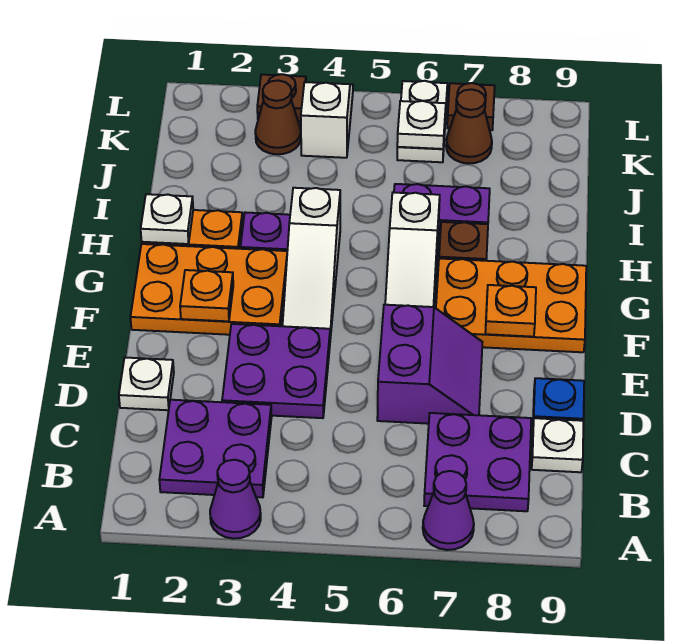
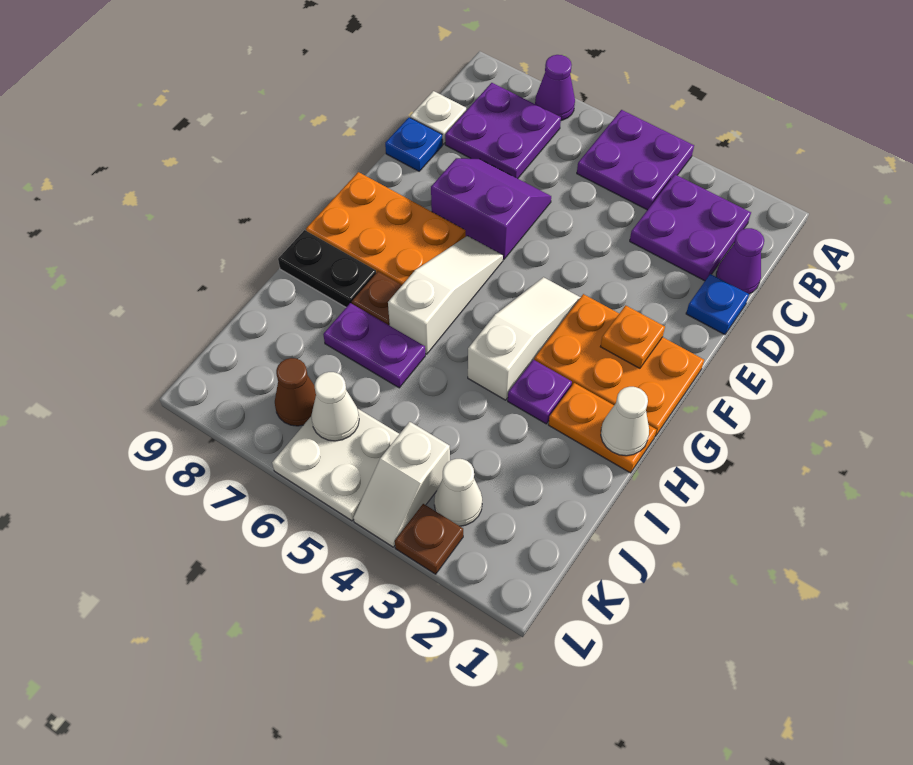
purple 1x1 cone [210,460,261,539] -> purple 1x1 cone moved to [716,228,764,294]
white 1x1 plate [119,358,174,410] -> blue 1x1 plate [686,274,749,335]
purple 2x2 plate [222,324,330,418] -> purple 2x2 plate moved to [577,110,694,210]
purple 2x2 slope [377,305,482,424] -> purple 2x2 slope turned to [431,158,551,259]
orange 1x1 plate [485,285,536,337] -> none
white 1x1 plate [141,194,193,244] -> white 1x1 cone [601,387,649,456]
none -> black 1x2 plate [278,230,376,307]
brown 1x1 cone [255,80,301,154] -> white 1x1 cone [434,459,482,526]
white 1x2 plate [397,81,447,162] -> white 2x2 plate [272,409,399,521]
white 1x1 plate [397,101,446,149] -> white 1x1 cone [311,372,359,441]
brown 1x1 plate [447,83,495,130] -> none

